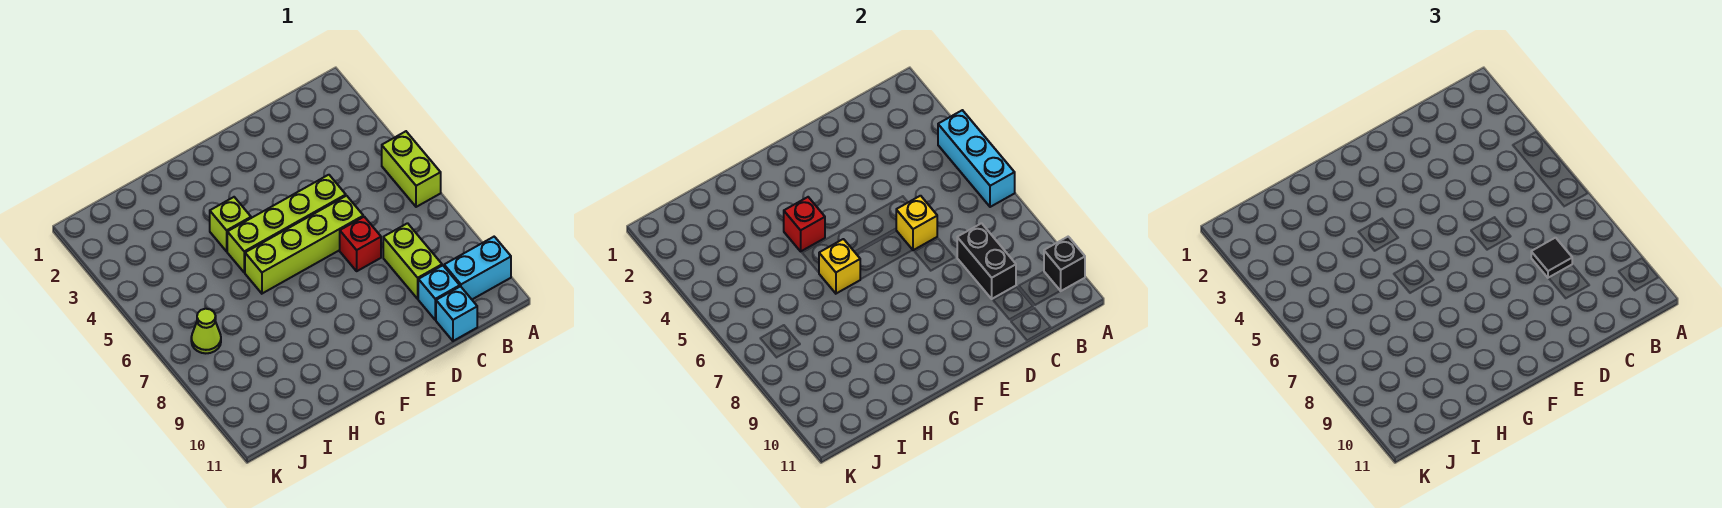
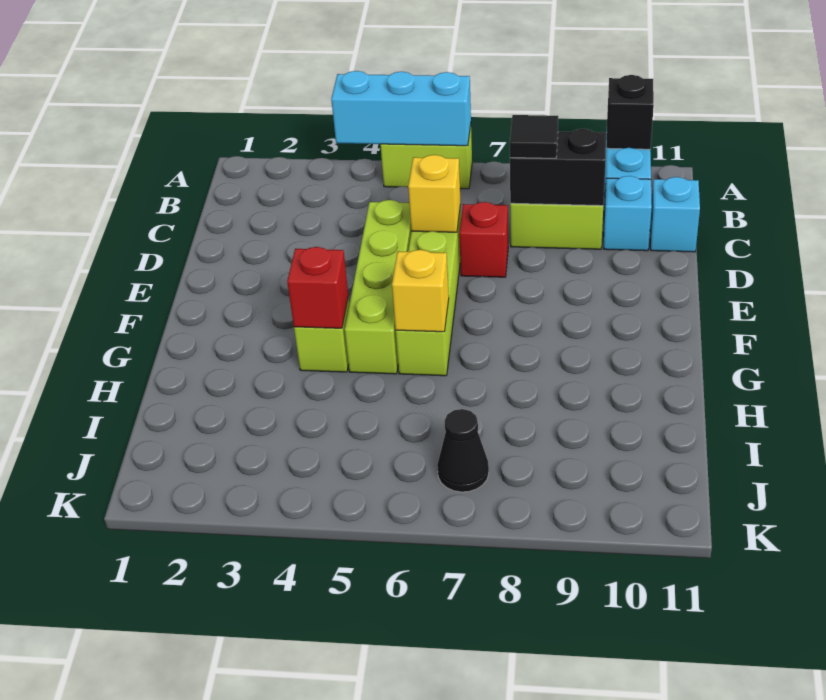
lime 1x1 cone [191,309,221,353] -> black 1x1 cone [437,409,489,492]

